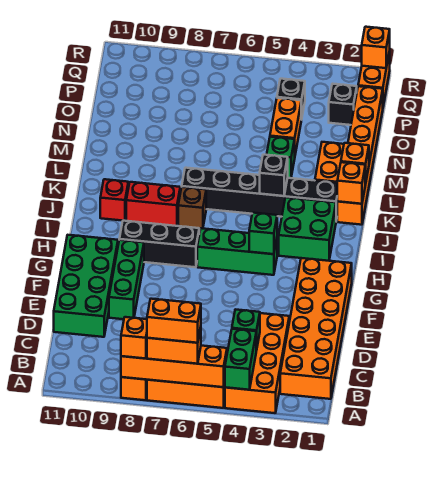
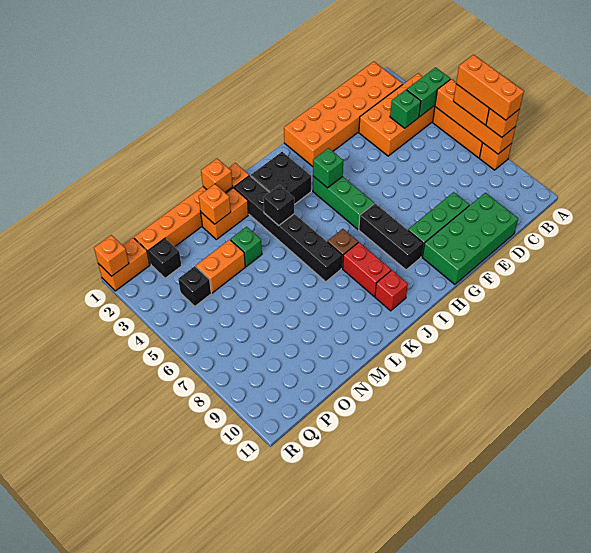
orange 1x2 brick [147,299,201,343] -> orange 1x3 brick [456,55,524,120]
green 2x2 brick [279,197,336,261] -> black 2x2 brick [251,152,311,205]
orange 1x1 brick [337,162,365,204] -> orange 1x1 brick moved to [199,184,231,224]

